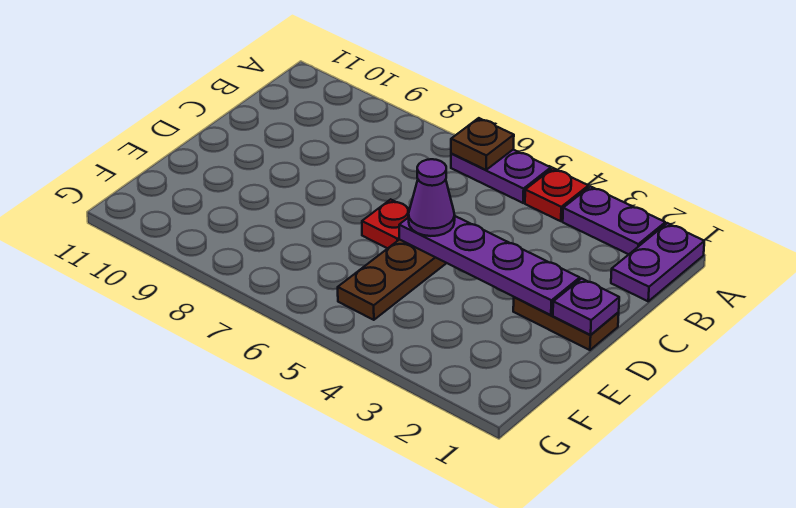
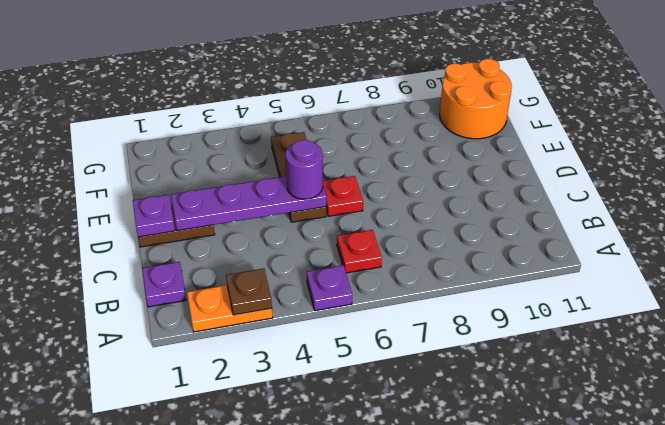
purple 1x2 plate [611,223,704,301] -> purple 1x1 plate [142,262,186,307]
purple 1x2 plate [563,186,665,254] -> orange 1x2 plate [187,285,273,332]
red 1x1 plate [525,168,588,221] -> red 1x1 plate moved to [337,230,382,273]
purple 1x2 plate [451,149,551,203] -> purple 1x1 plate [307,265,352,311]
brown 1x1 plate [451,118,514,170] -> brown 1x1 plate moved to [226,269,272,315]
purple 1x1 cone [409,159,455,236] -> purple 1x1 round brick [285,140,323,199]
none -> orange 2x2 round brick [440,59,512,139]

